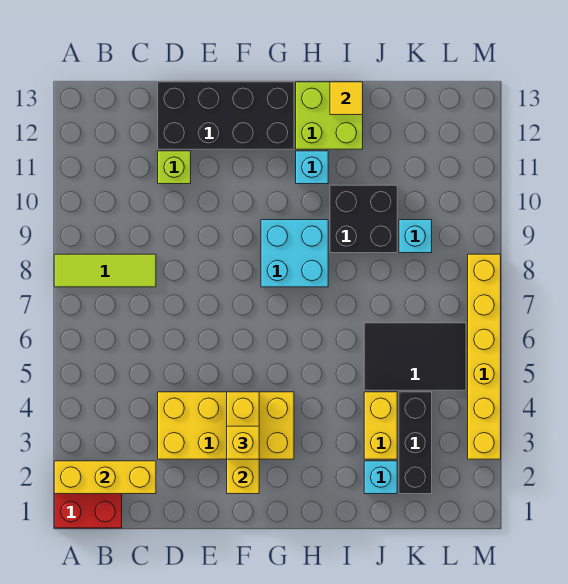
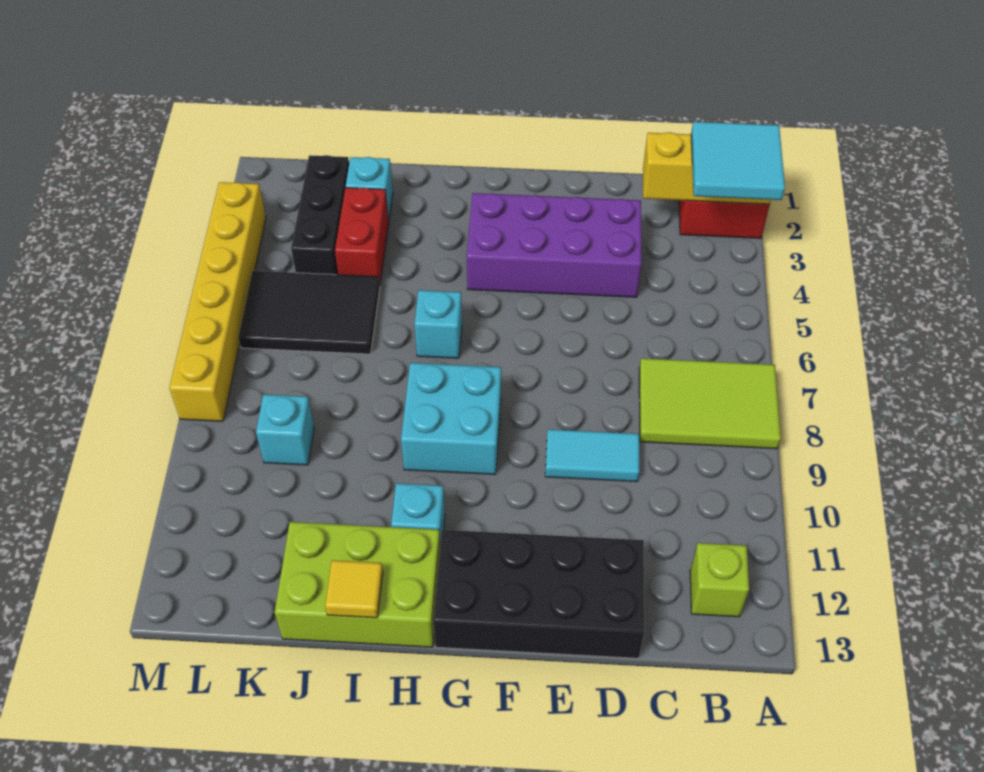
none -> cyan 2x2 tile [691,122,785,200]
lime 1x3 tile [54,254,156,287] -> lime 2x3 tile [639,358,781,449]
yellow 2x4 brick [158,392,294,459] -> purple 2x4 brick [467,193,641,297]
none -> cyan 1x2 tile [545,429,639,482]
lime 1x1 brick [158,151,191,184] -> lime 1x1 brick moved to [690,543,749,617]
yellow 1x3 brick [227,392,259,494] -> none
yellow 1x1 brick [227,426,259,459] -> none
none -> cyan 1x1 brick [414,290,462,358]
lime 2x2 brick [296,82,363,149] -> lime 2x3 brick [275,522,440,647]
black 2x2 brick [330,185,397,253] -> none
yellow 1x2 brick [364,392,397,459] -> red 1x2 brick [335,188,389,284]

